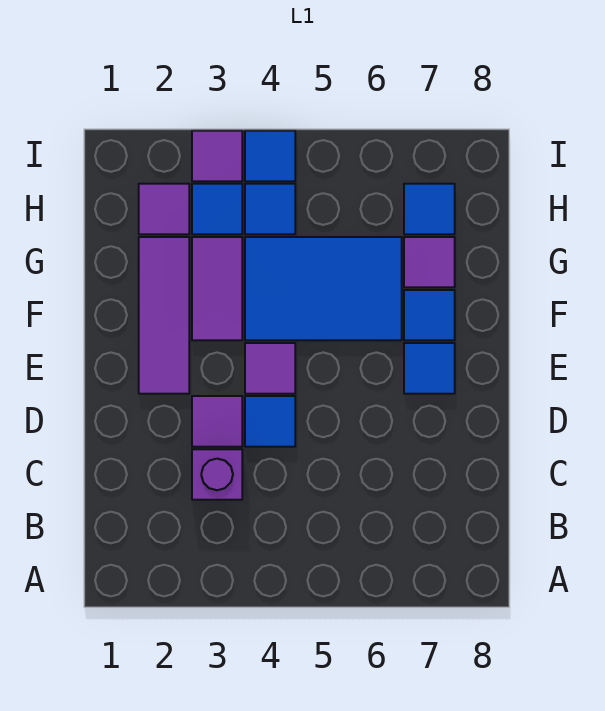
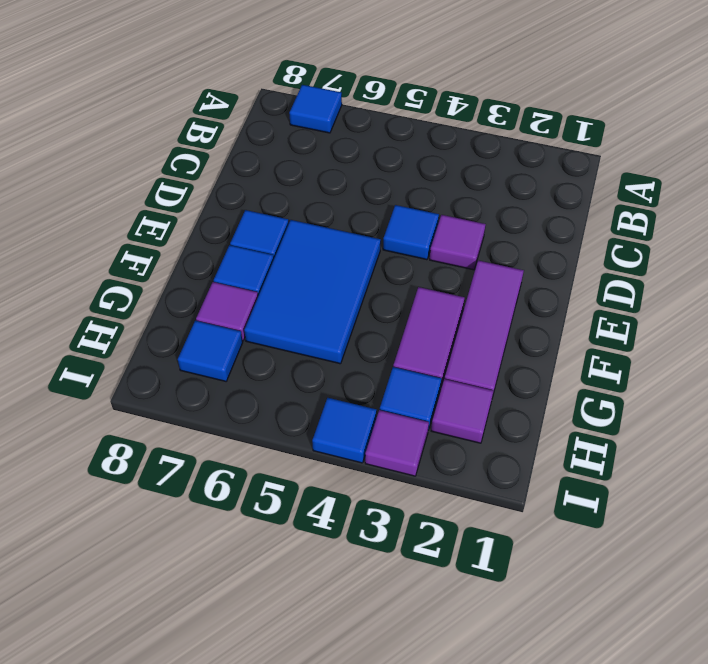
purple 1x1 brick [192,449,242,500] -> none
purple 1x1 tile [245,343,295,394] -> none
blue 2x3 tile [245,237,402,340] -> blue 2x3 tile turned to [244,220,381,364]
blue 1x1 tile [245,184,295,234] -> blue 1x1 tile moved to [289,85,342,133]

